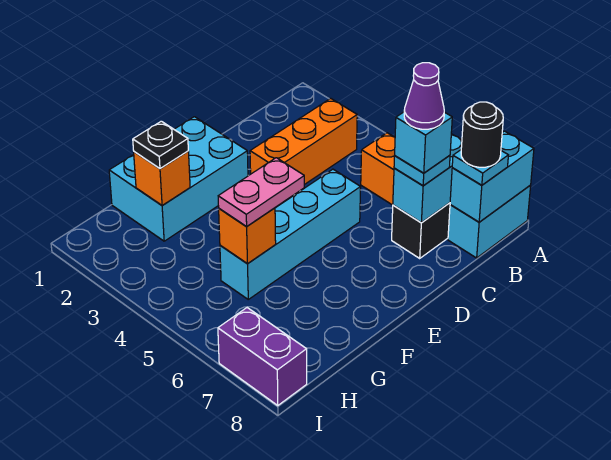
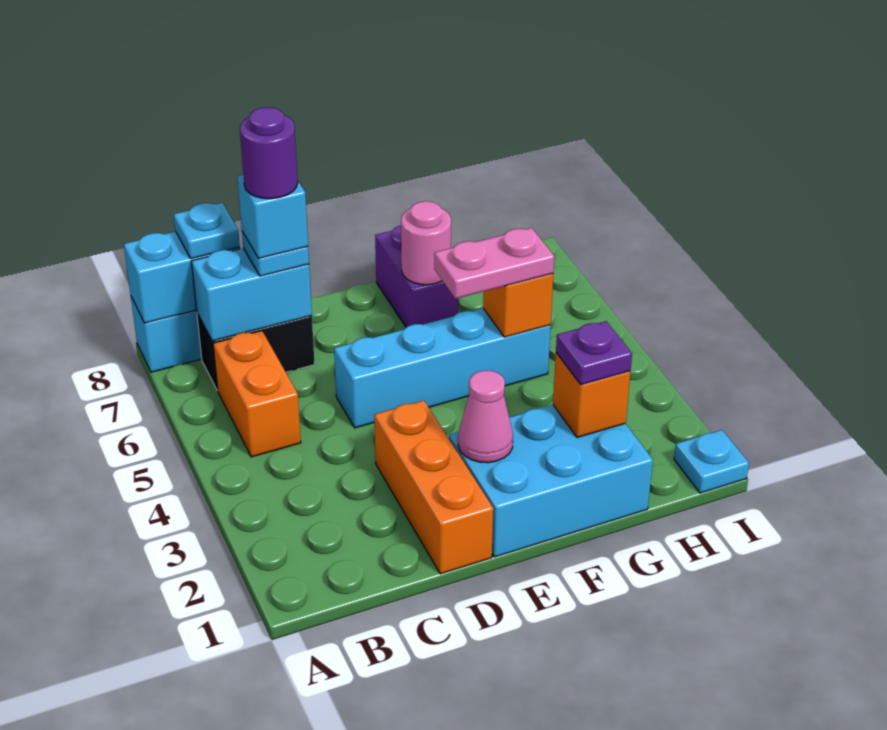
orange 1x3 brick [250,98,357,185] -> orange 1x3 brick turned to [374,401,493,574]
black 1x1 round brick [461,102,503,167] -> none
purple 1x1 cone [404,63,444,129] -> purple 1x1 round brick [240,107,298,199]
none -> pink 1x1 cone [458,371,513,463]
none -> pink 1x1 round brick [401,201,451,285]
black 1x1 plate [133,121,188,169] -> purple 1x1 plate [556,321,632,385]
none -> cyan 1x1 plate [674,430,749,493]
purple 1x2 brick [218,308,307,405] -> purple 1x2 brick moved to [375,226,458,327]

